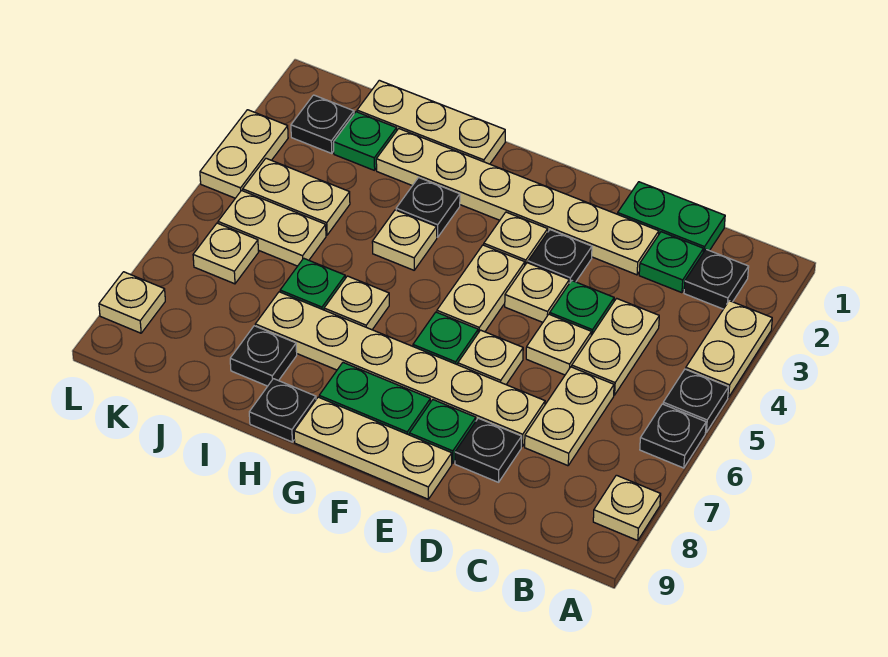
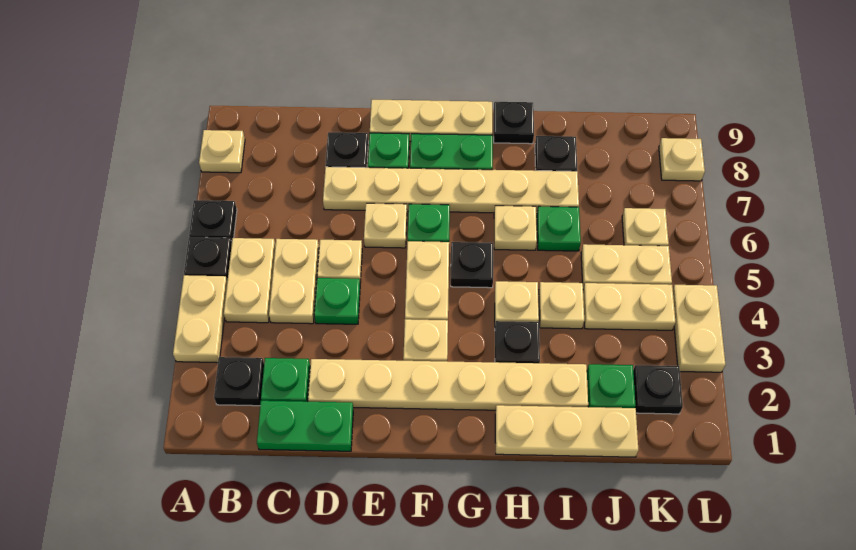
tan 1x2 plate [525,367,614,466] -> tan 1x2 plate moved to [224,238,276,323]
black 1x1 plate [528,230,592,283] -> black 1x1 plate moved to [451,242,493,288]
tan 1x1 plate [505,263,569,322] -> tan 1x1 plate moved to [539,282,584,329]

